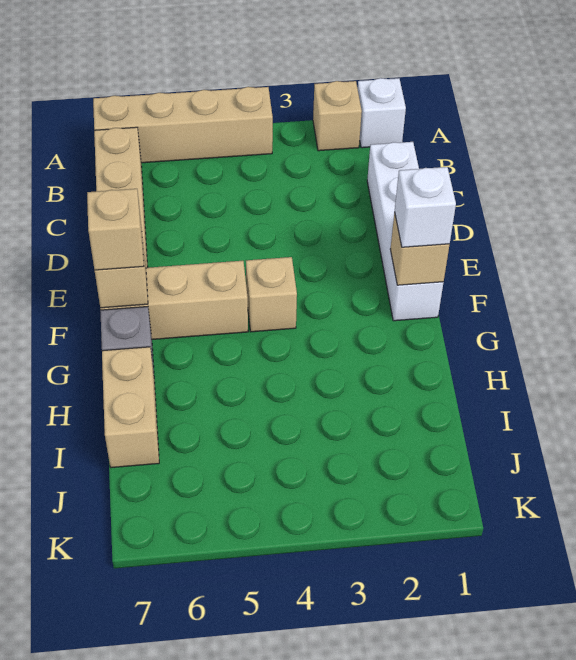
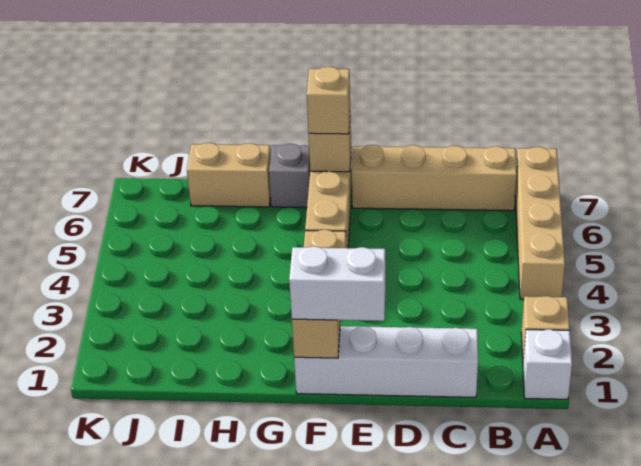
white 1x1 brick [395,167,456,247] -> white 1x2 brick [289,246,386,321]

